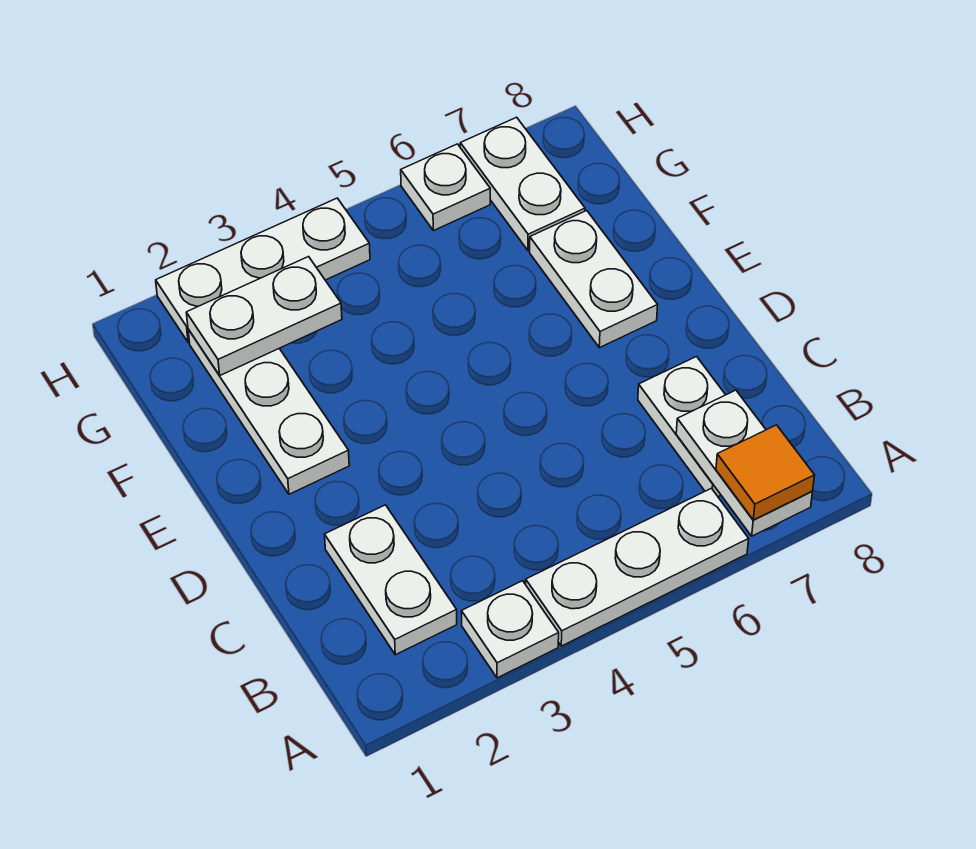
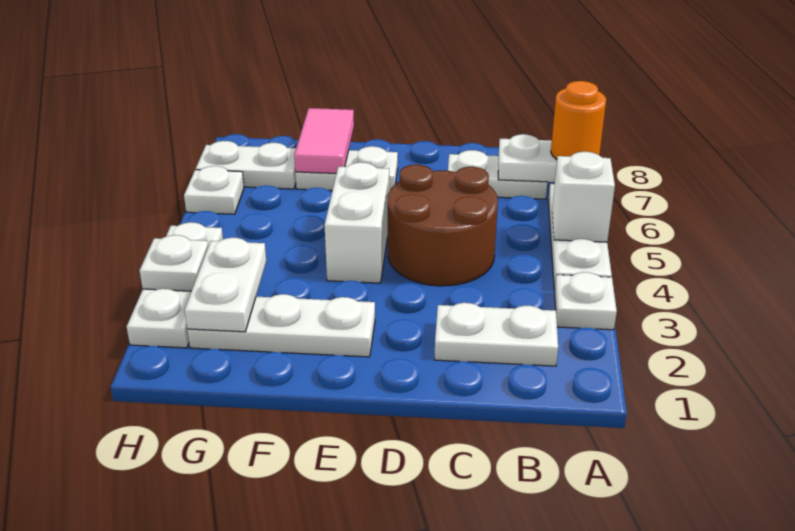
none -> white 1x1 brick [552,152,615,242]
orange 1x1 tile [716,425,814,520] -> orange 1x1 round brick [551,81,606,159]
none -> brown 2x2 round brick [388,165,498,286]
none -> white 1x2 brick [324,162,389,283]
none -> pink 1x2 tile [294,108,354,173]
none -> white 1x1 plate [139,235,208,291]

